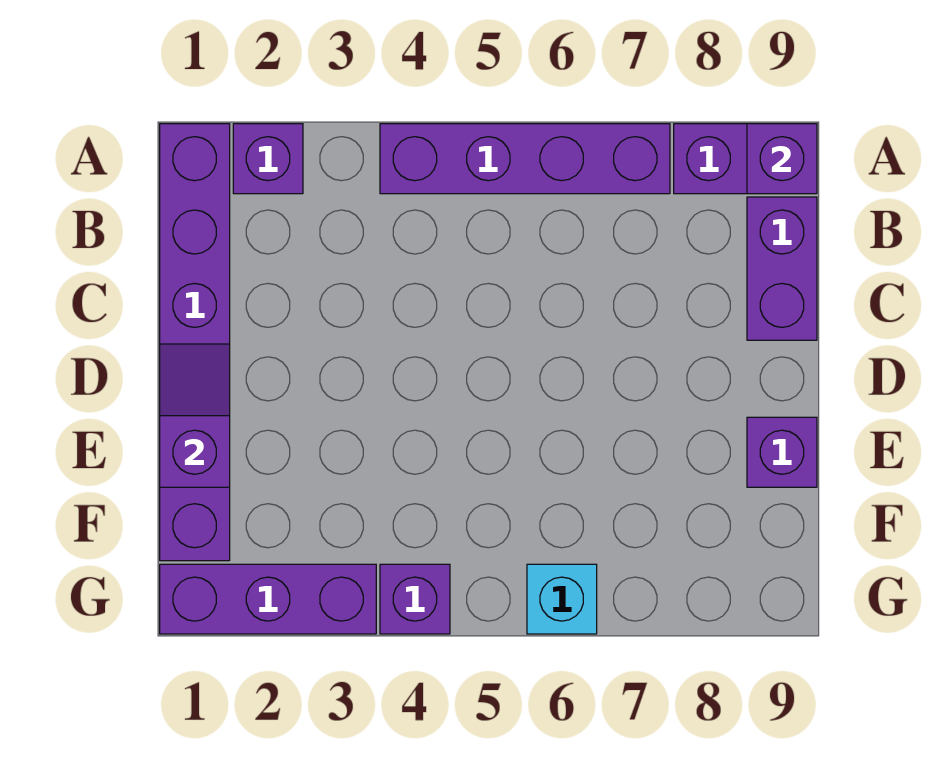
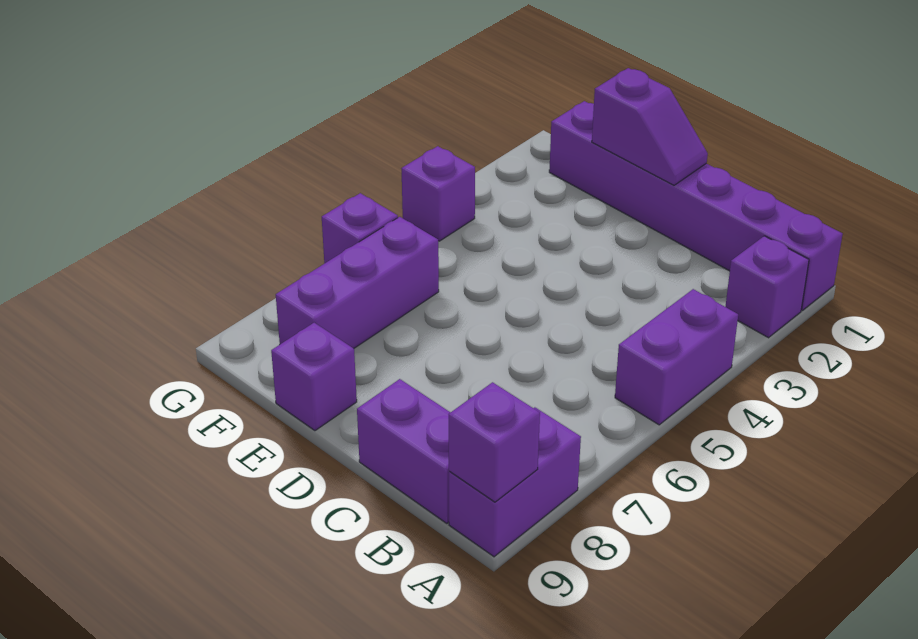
purple 1x4 brick [380,124,670,194] -> purple 1x2 brick [615,289,738,425]
purple 1x3 brick [160,564,376,634] -> purple 1x3 brick moved to [276,217,439,348]
cyan 1x1 brick [527,564,597,634] -> purple 1x1 brick [322,193,398,263]

